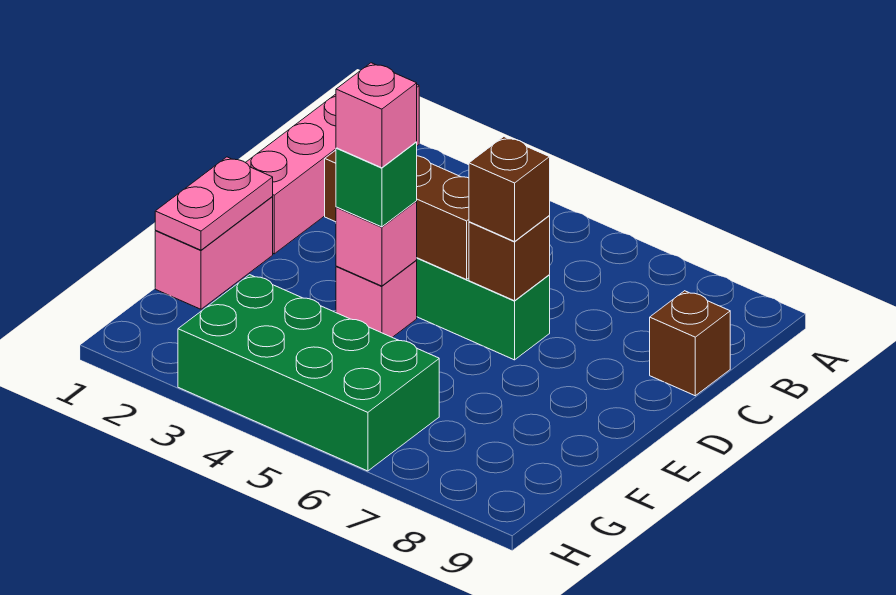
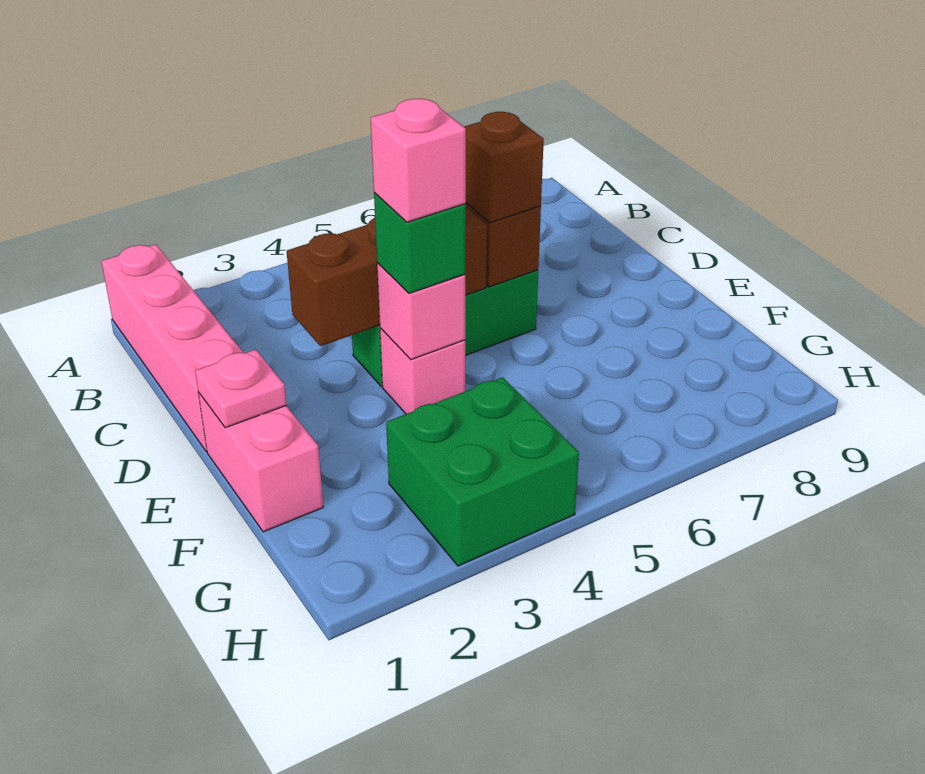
brown 1x1 brick [650,291,730,396] -> none
pink 1x2 plate [155,157,273,250] -> pink 1x1 plate [195,350,286,428]
green 2x4 brick [178,275,439,471] -> green 2x2 brick [386,377,579,566]

